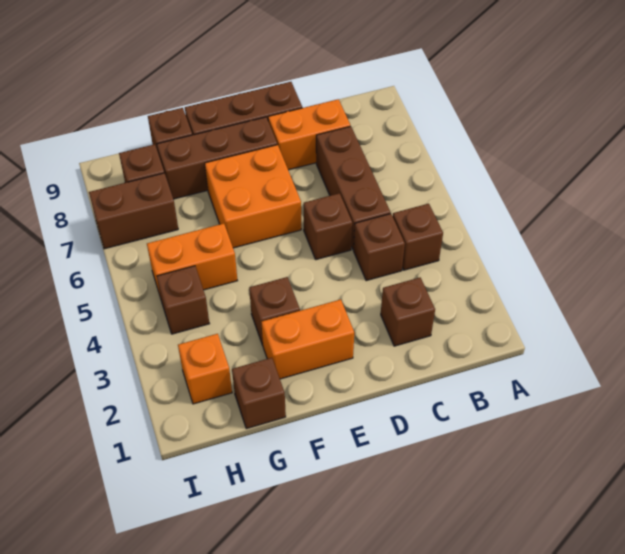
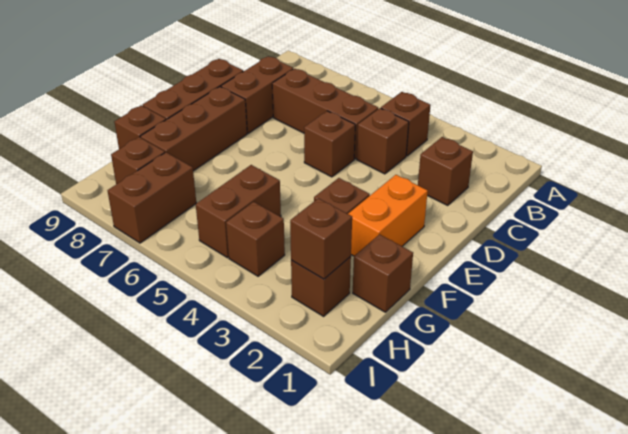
orange 1x2 brick [268,99,350,170] -> brown 1x2 brick [221,56,293,133]
orange 2x2 brick [205,145,301,248] -> none
orange 1x2 brick [147,223,238,298] -> brown 1x2 brick [196,165,281,258]
orange 1x1 brick [178,334,232,404] -> brown 1x1 brick [291,256,351,316]
none -> brown 1x1 brick [290,198,352,279]

